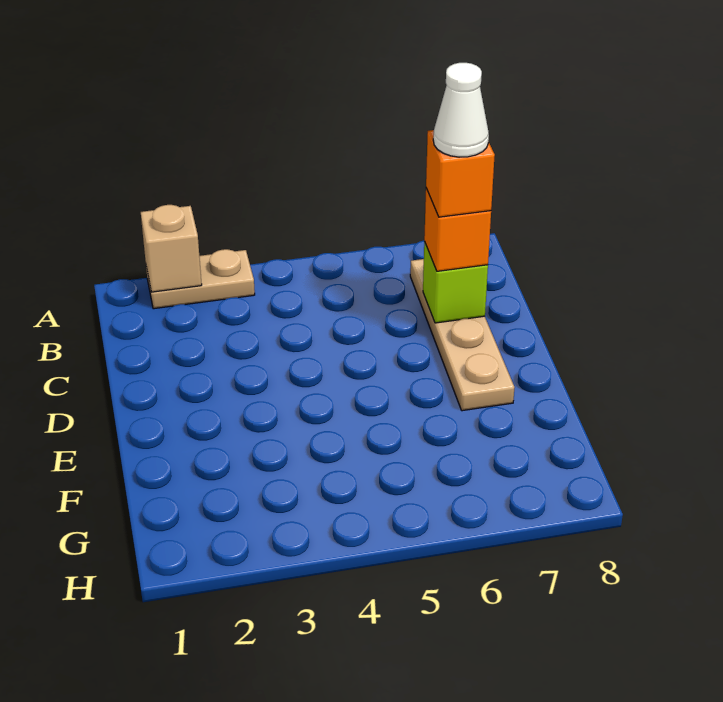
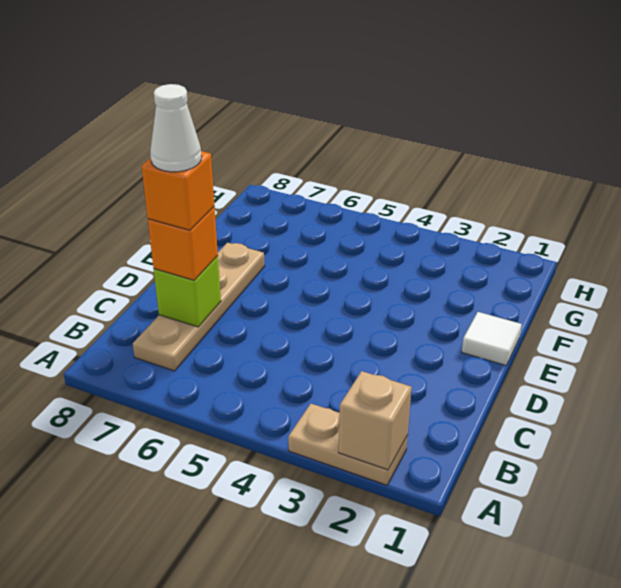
none -> white 1x1 tile [462,312,522,365]

